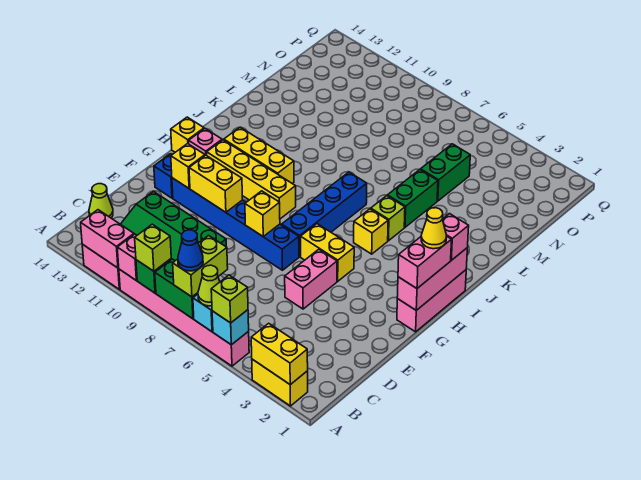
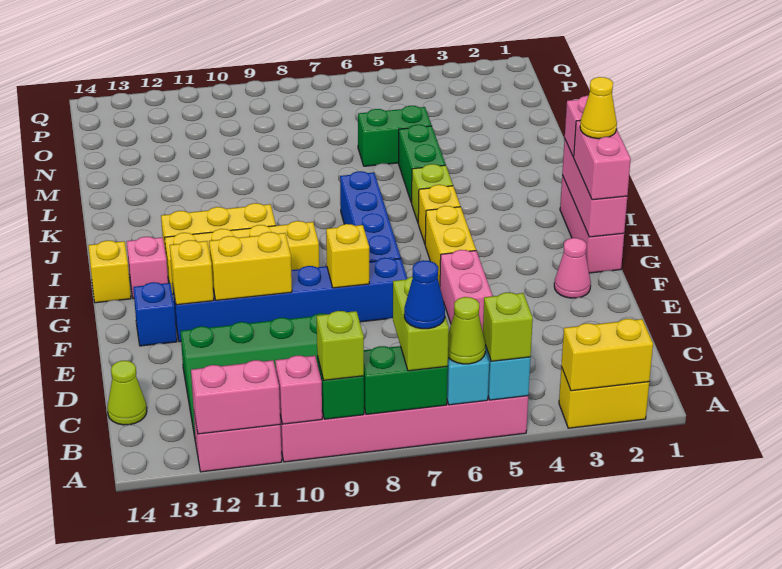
none -> pink 1x1 cone [554,238,591,298]
yellow 1x2 brick [301,224,354,281] -> yellow 1x2 brick turned to [425,206,476,285]
green 1x2 brick [421,144,470,201] -> green 1x2 brick turned to [358,106,432,166]

